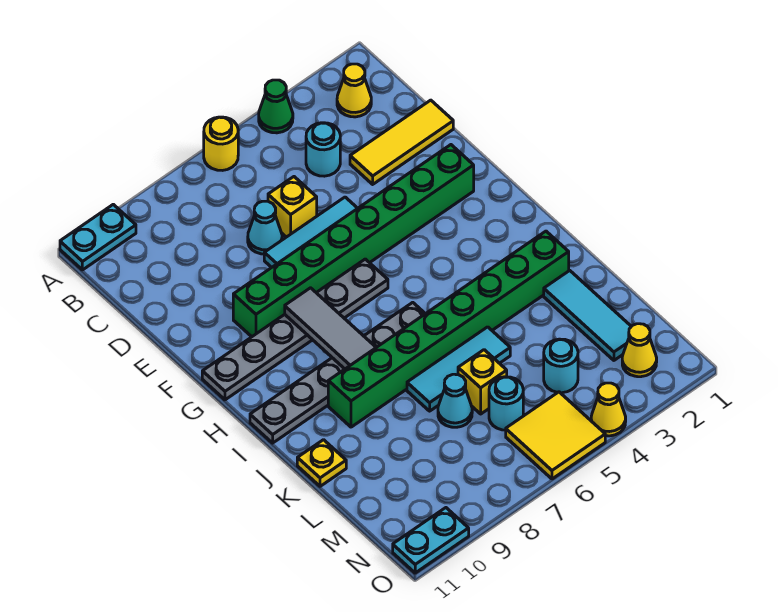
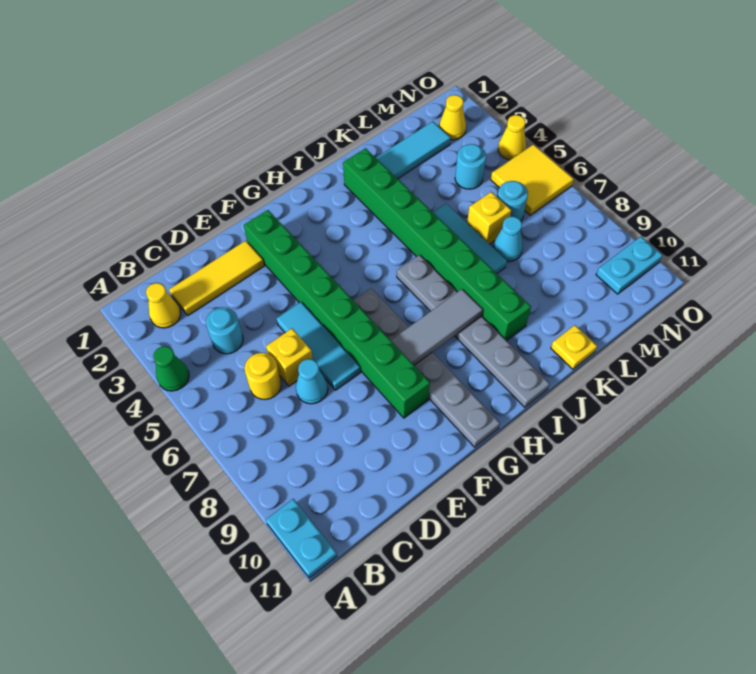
yellow 1x1 round brick [204,117,238,170] -> yellow 1x1 round brick moved to [244,353,281,400]
yellow 1x3 tile [350,100,453,184] -> yellow 1x3 tile turned to [169,241,264,315]
cyan 1x2 plate [393,508,469,573] -> cyan 1x2 plate turned to [596,236,663,294]

